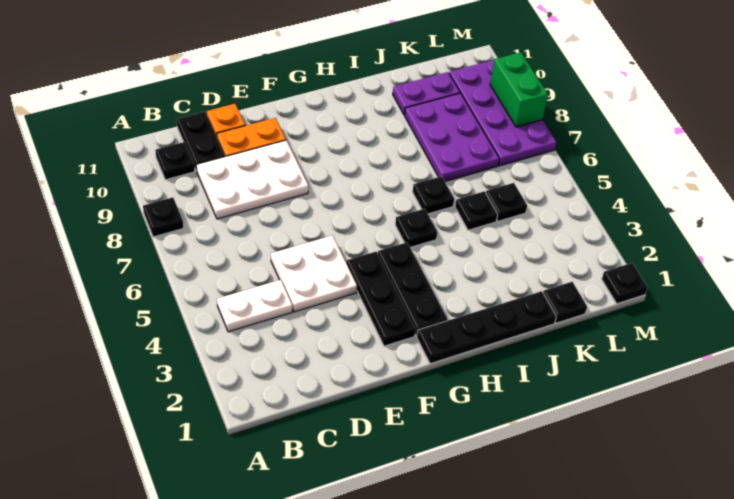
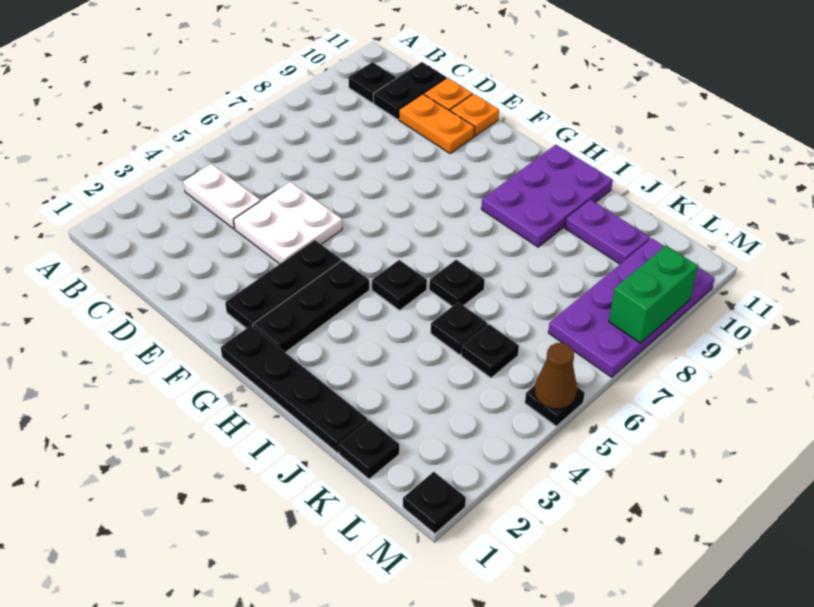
black 1x1 plate [143,197,184,237] -> black 1x1 plate moved to [525,385,585,426]
white 2x3 plate [196,140,308,219] -> none
none -> orange 1x1 plate [450,94,499,136]
purple 2x3 plate [405,93,499,181] -> purple 2x3 plate moved to [481,145,613,247]
none -> brown 1x1 cone [535,343,577,409]

